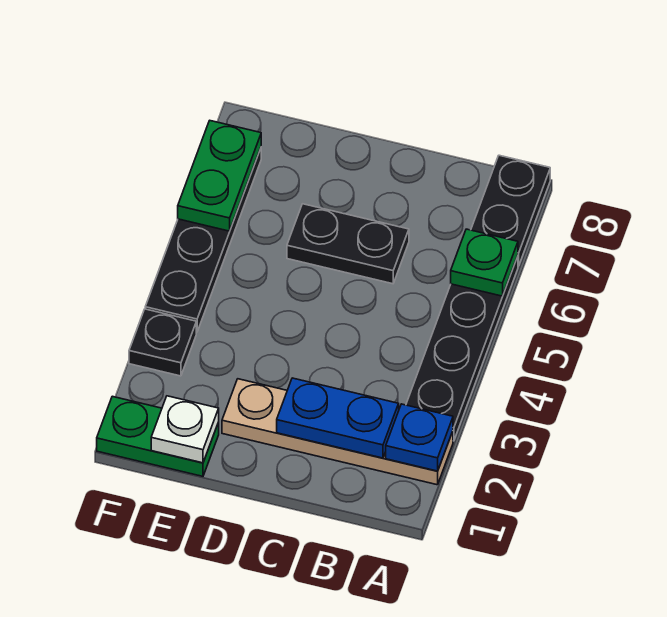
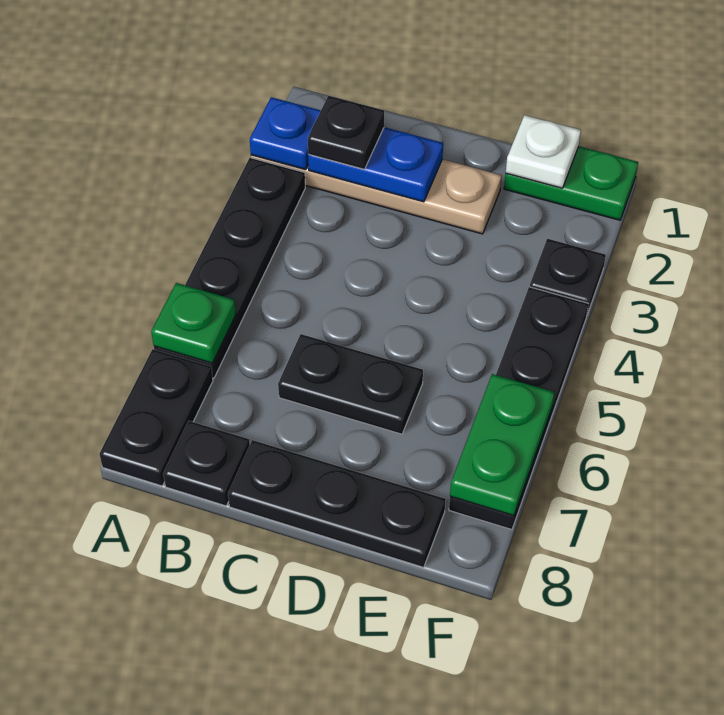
none -> black 1x1 plate [308,96,384,169]
none -> black 1x1 plate [163,421,250,506]
none -> black 1x3 plate [228,440,446,567]

